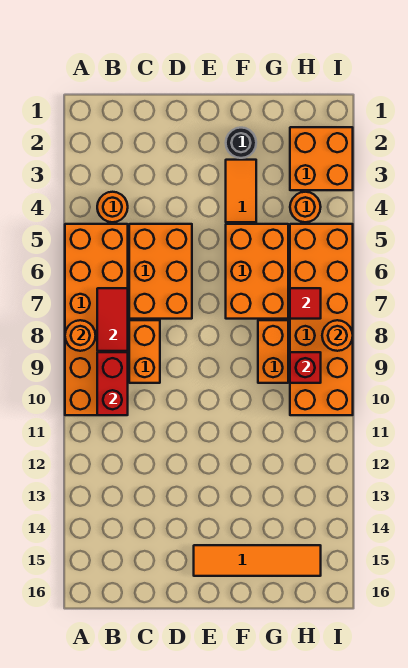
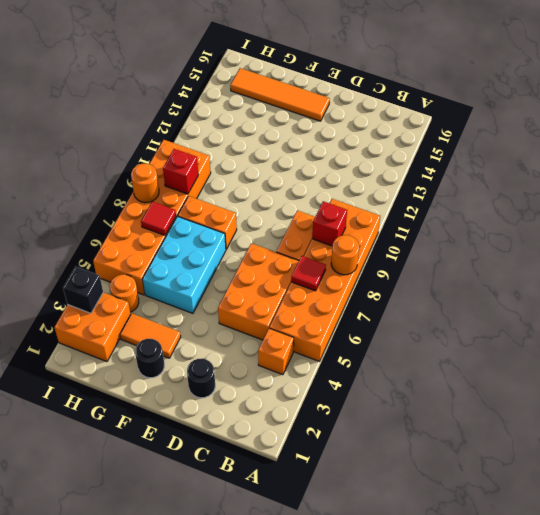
orange 1x1 round brick [97,192,128,222] -> orange 1x1 brick [258,328,294,375]
red 1x2 tile [97,288,128,351] -> red 1x1 tile [291,256,326,291]
red 1x2 brick [97,352,128,415] -> red 1x1 brick [312,201,347,246]
none -> black 1x1 round brick [187,359,215,398]
orange 1x2 tile [226,160,256,222] -> orange 1x2 tile turned to [120,313,181,358]
orange 2x3 brick [226,224,288,319] -> cyan 2x3 brick [142,216,226,313]
orange 1x2 brick [258,320,288,383] -> orange 1x2 brick turned to [178,196,237,249]
none -> black 1x1 brick [63,267,103,313]

